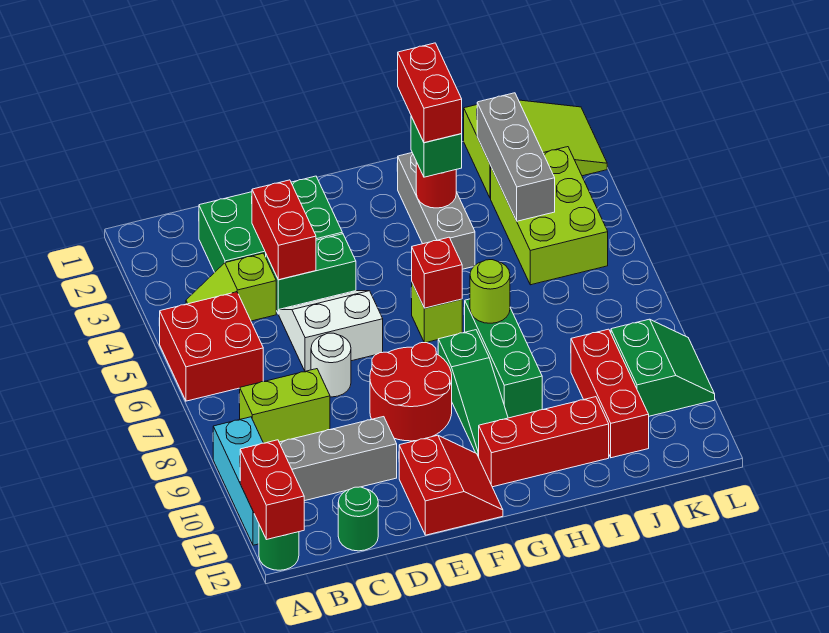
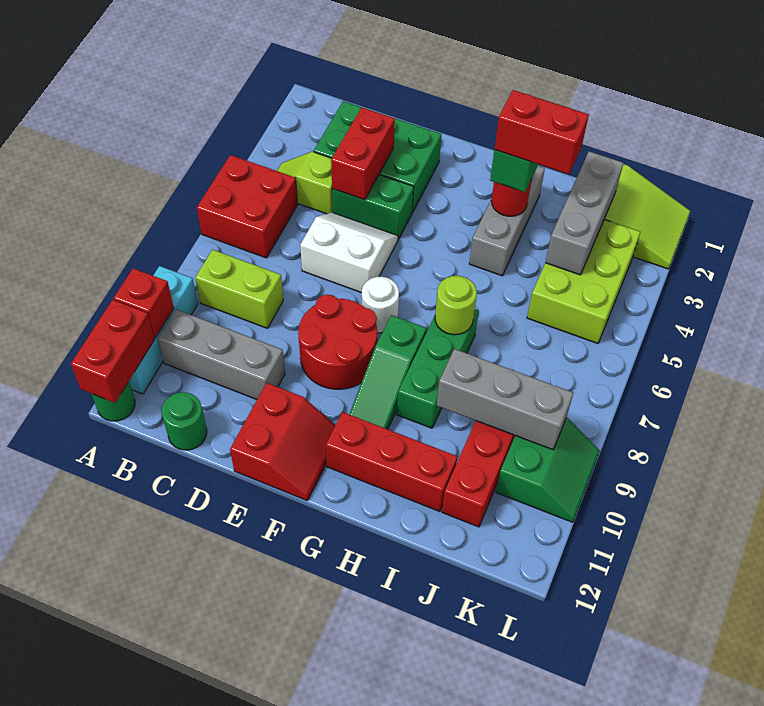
white 1x1 round brick [311,333,351,397] -> white 1x1 round brick moved to [362,277,399,333]
lime 1x1 brick [412,283,462,343] -> none
red 1x1 brick [412,237,462,308] -> red 1x1 brick moved to [114,268,174,338]
red 1x2 brick [398,43,462,143] -> red 1x2 brick turned to [494,90,589,174]
none -> grey 1x3 brick [437,349,573,450]

